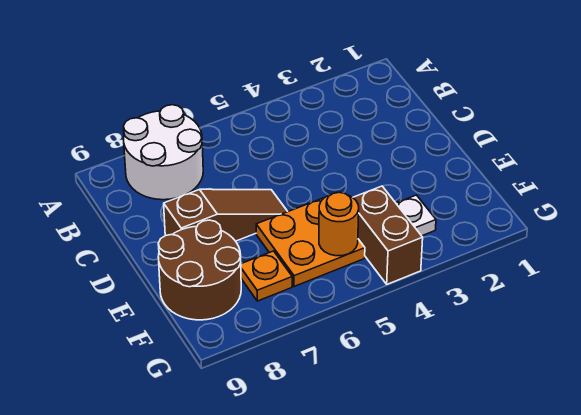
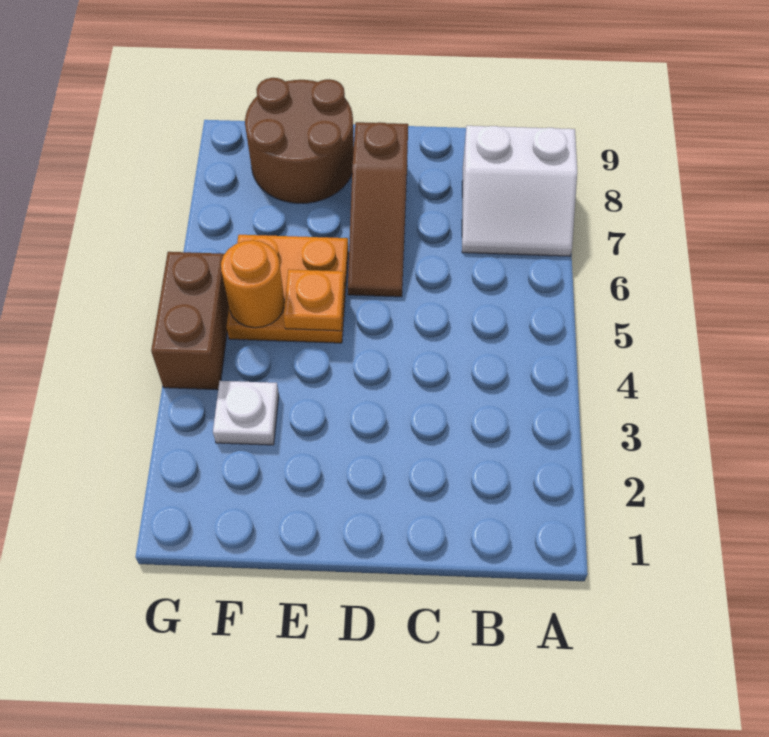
white 2x2 round brick [124,105,203,200] -> white 2x2 slope [462,126,577,256]
brown 1x2 brick [353,186,423,284] -> brown 1x2 brick turned to [151,252,229,390]
orange 1x1 plate [241,251,292,301] -> orange 1x1 plate moved to [284,269,345,331]

